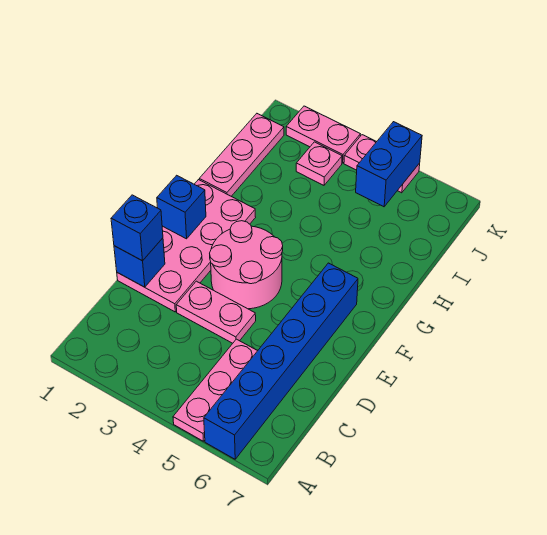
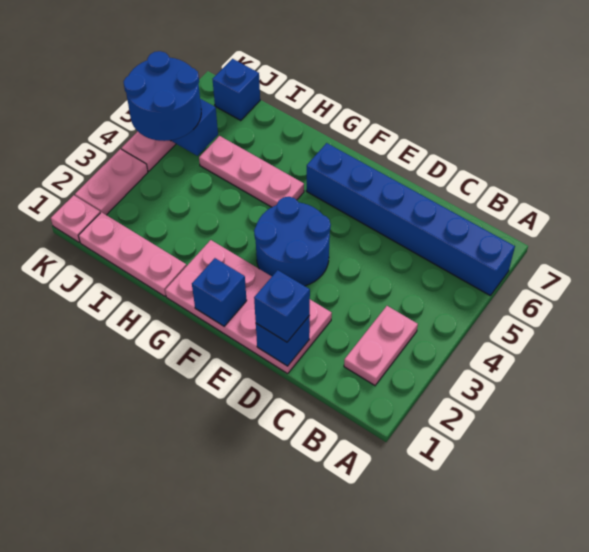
pink 1x3 plate [173,339,257,441] -> pink 1x3 plate moved to [199,136,304,207]
pink 1x2 plate [176,281,256,343] -> pink 1x2 plate moved to [344,306,418,385]
pink 2x2 round brick [210,221,283,309] -> blue 2x2 round brick [254,197,331,286]
pink 1x1 plate [296,142,342,185] -> pink 1x1 plate moved to [51,195,100,242]
none -> blue 2x2 round brick [124,51,201,141]
none -> blue 1x1 brick [213,59,260,121]

